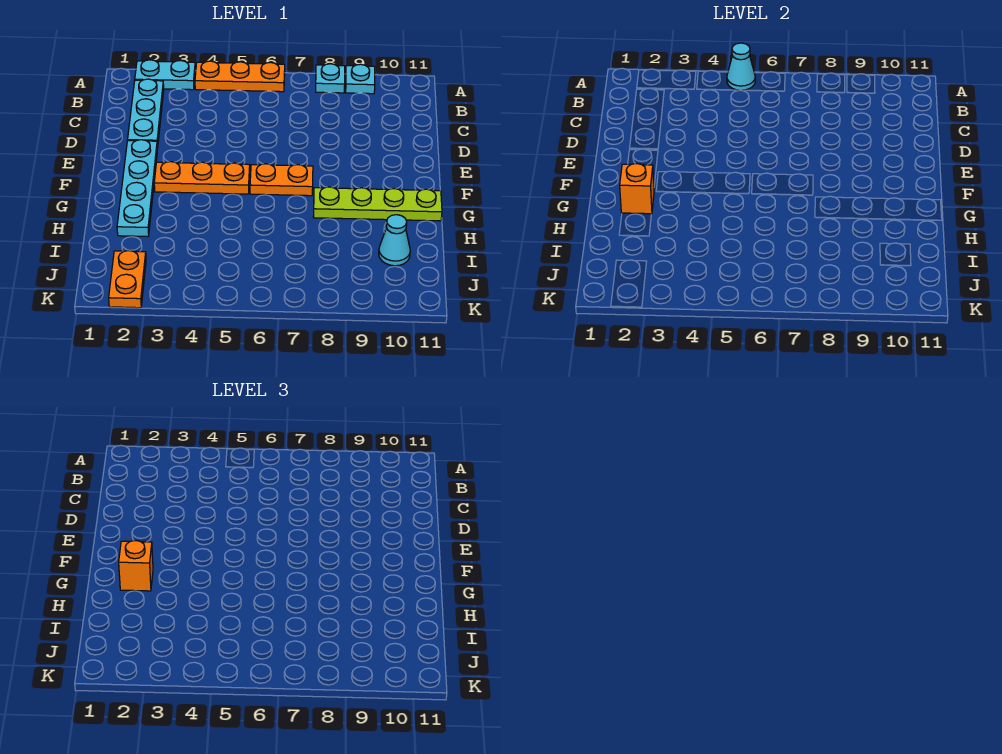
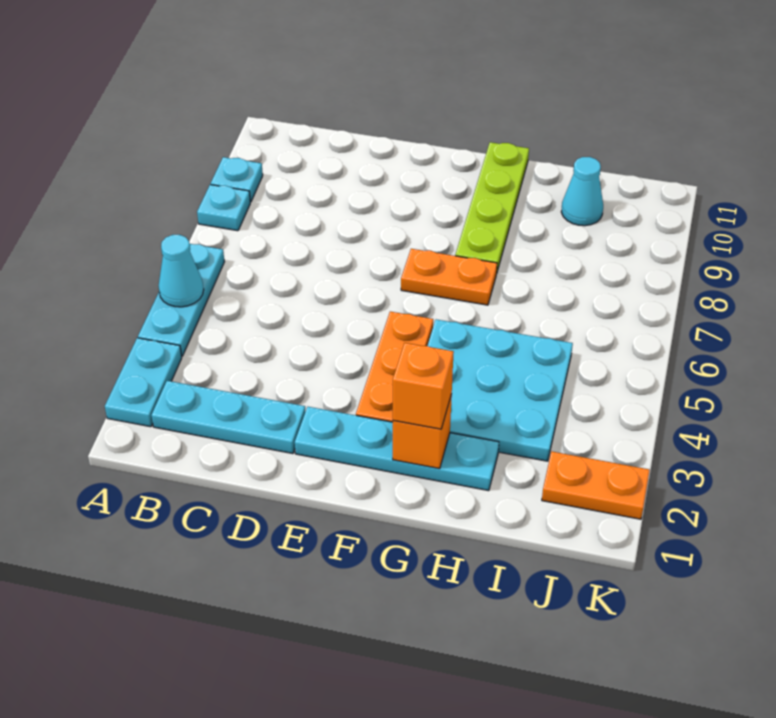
orange 1x3 plate [195,61,285,92] -> cyan 1x3 plate [138,244,224,356]
orange 1x2 plate [250,164,313,196] -> orange 1x2 plate turned to [401,249,497,305]
none -> cyan 3x3 plate [428,319,573,461]

